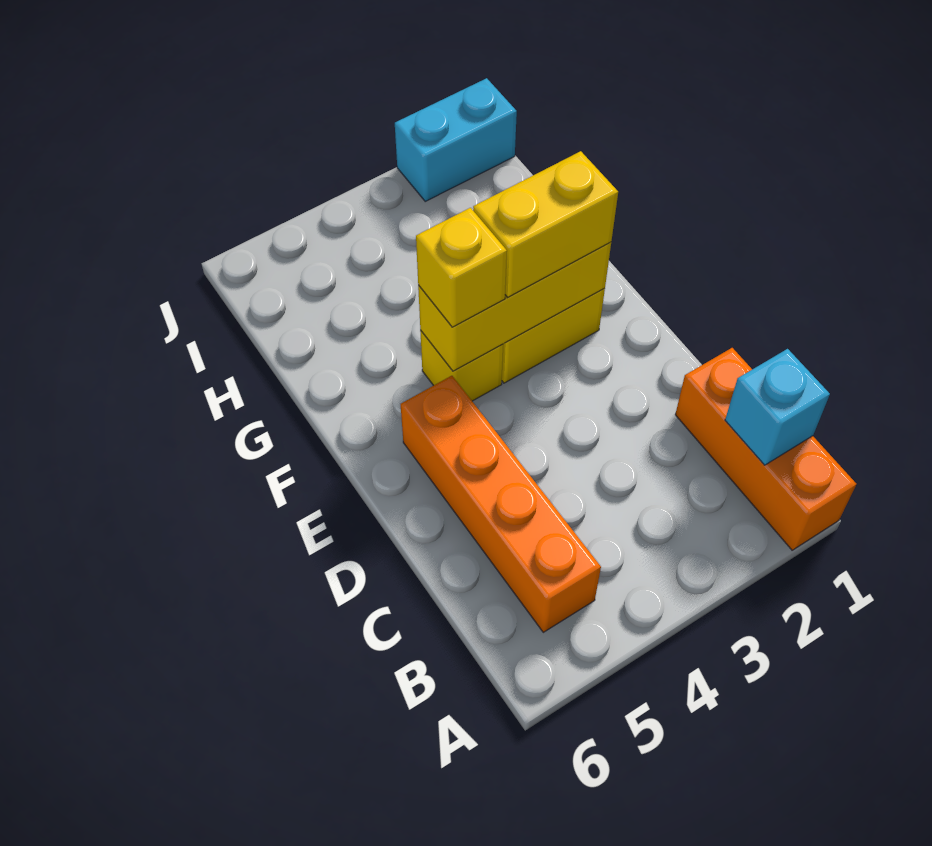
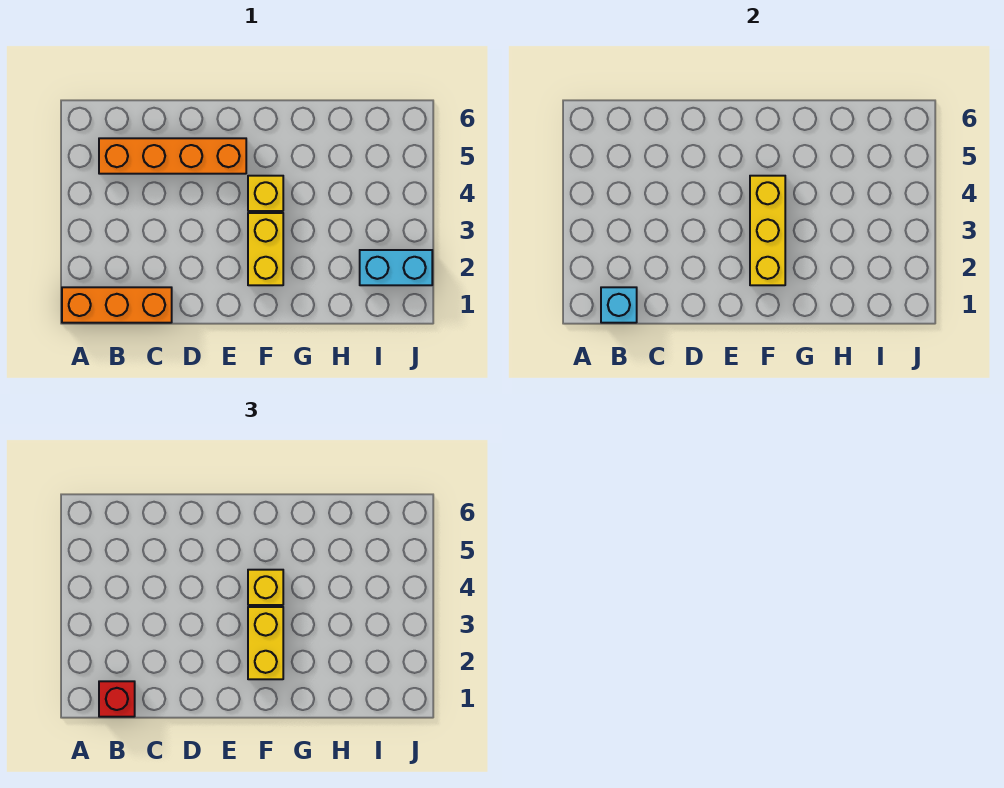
none -> red 1x1 brick [99,681,135,717]
cyan 1x2 brick [395,78,517,201] -> cyan 1x2 brick turned to [360,250,432,285]

